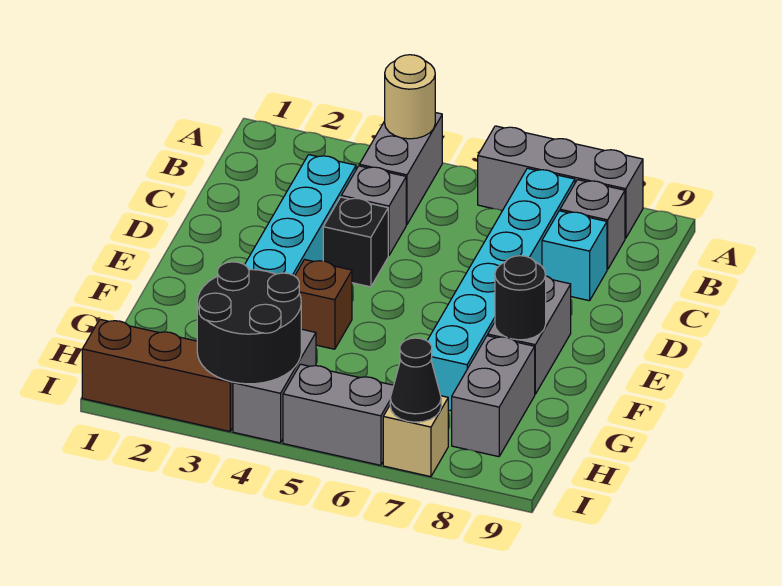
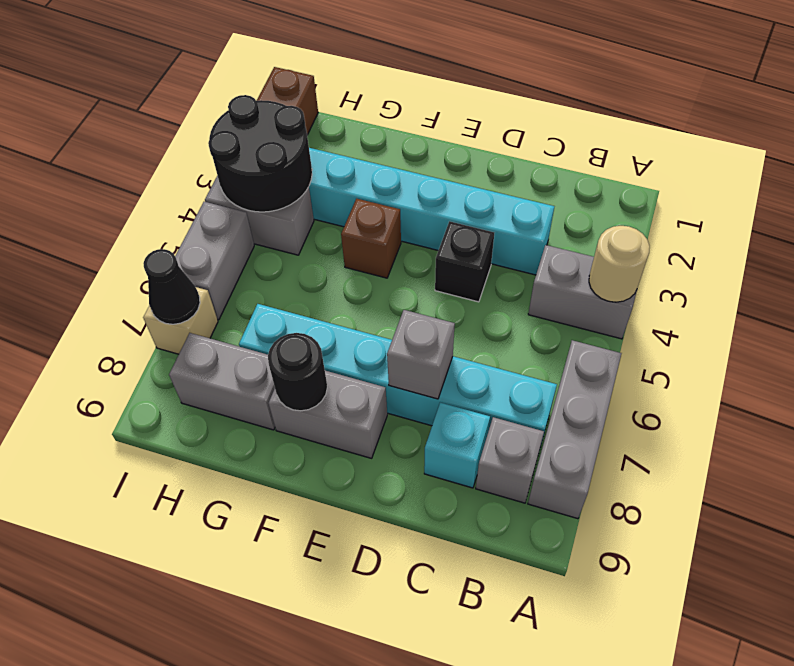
grey 1x1 brick [341,166,406,256] -> grey 1x1 brick moved to [387,310,455,399]

